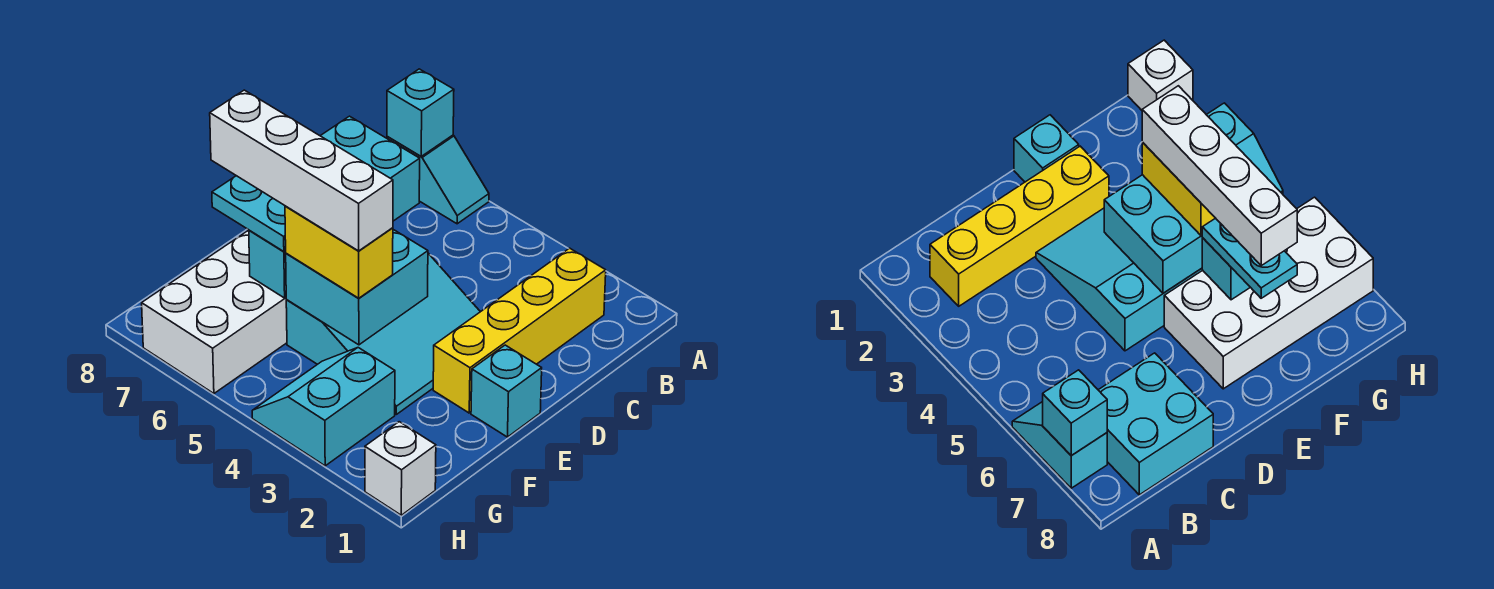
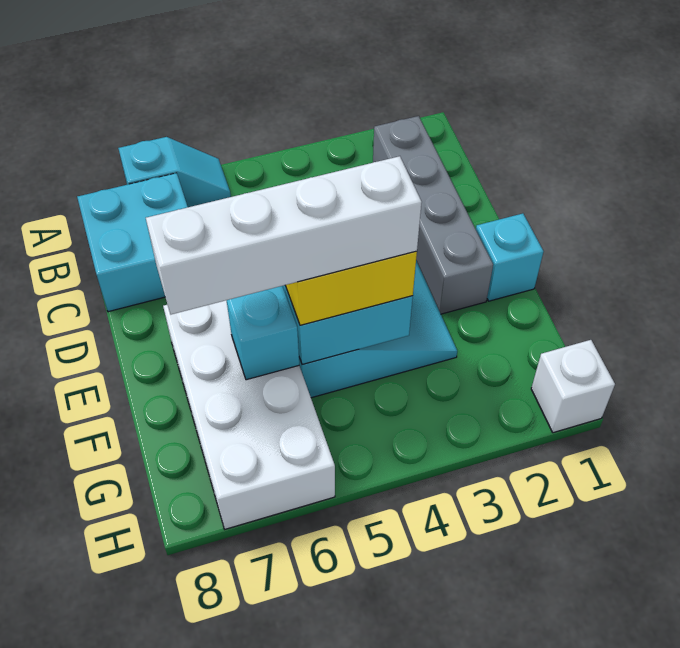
cyan 1x1 brick [387,69,454,156] -> none
yellow 1x4 brick [433,248,606,413] -> grey 1x4 brick [373,116,493,314]
cyan 1x2 plate [212,176,286,252] -> none
cyan 2x2 slope [252,348,395,466] -> none

